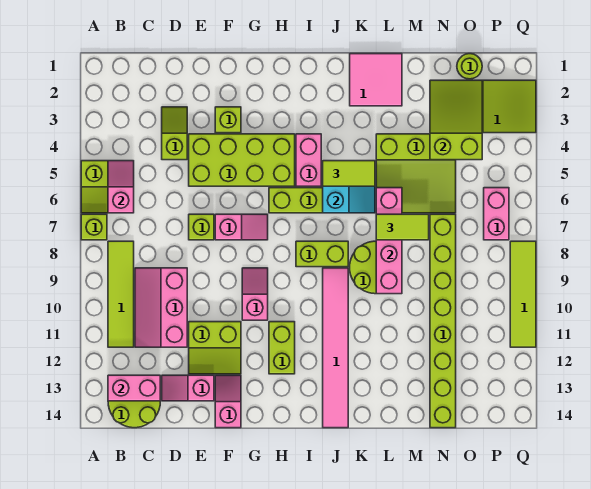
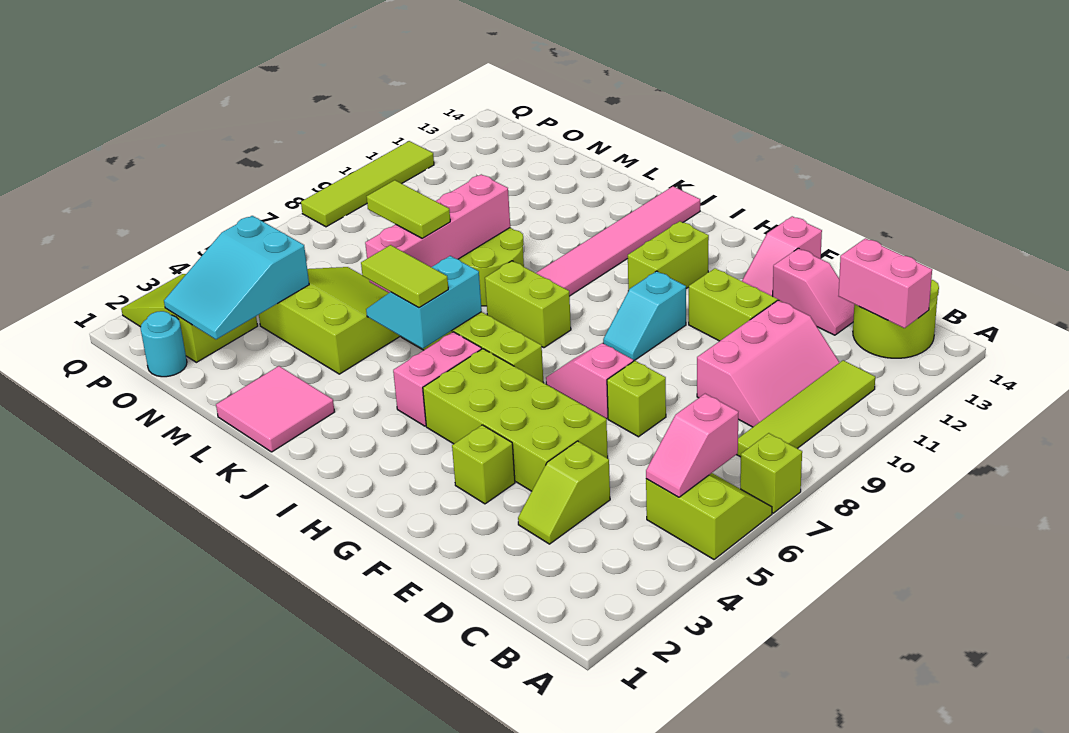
pink 1x2 slope [242,268,268,320] -> cyan 1x2 slope [603,271,686,361]
lime 2x3 slope [430,80,482,160] -> cyan 2x3 slope [164,216,309,339]
lime 1x8 brick [430,214,456,428] -> none
lime 1x1 round brick [457,54,482,79] -> cyan 1x1 round brick [141,311,187,377]
pink 1x2 brick [484,188,509,240] -> none

